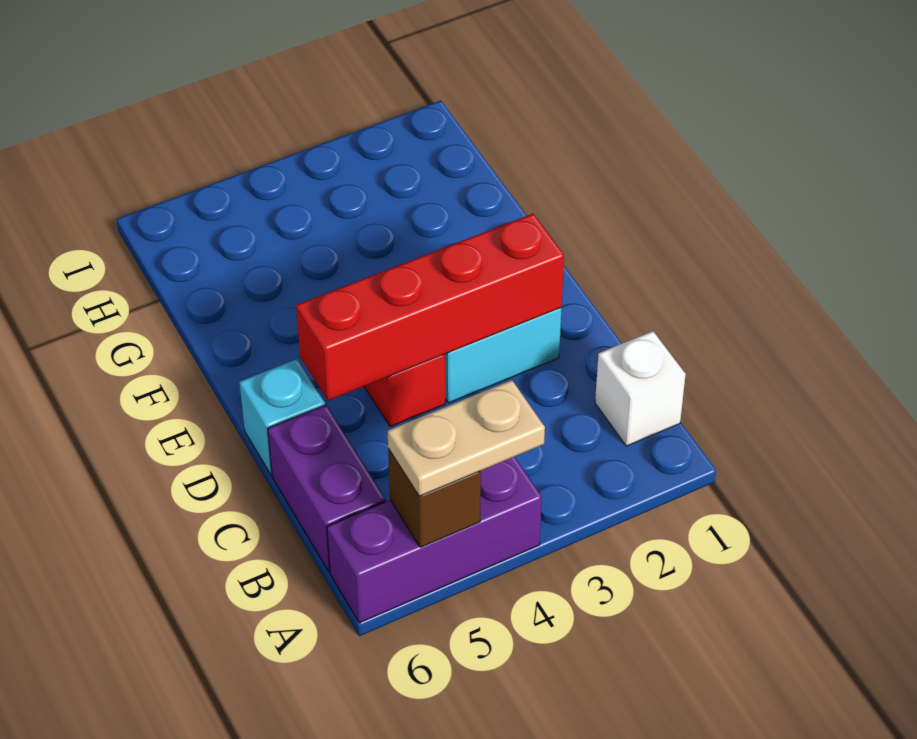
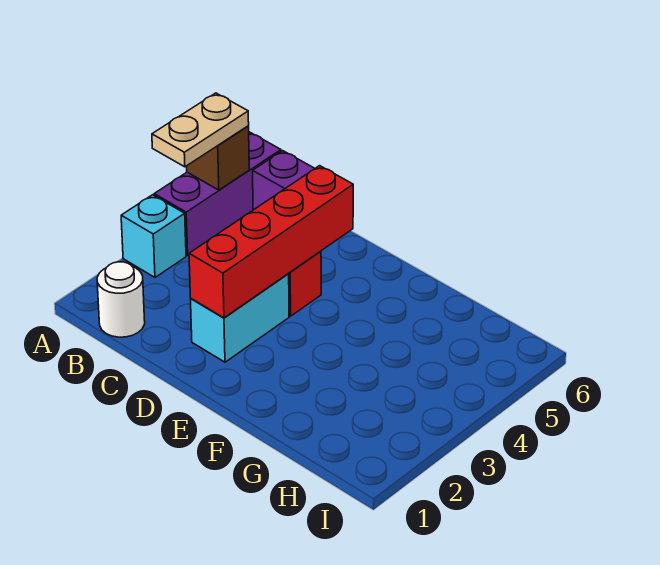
white 1x1 brick [595,331,686,446] -> white 1x1 round brick [97,262,145,337]
cyan 1x1 brick [239,359,325,475] -> cyan 1x1 brick moved to [121,195,186,277]

